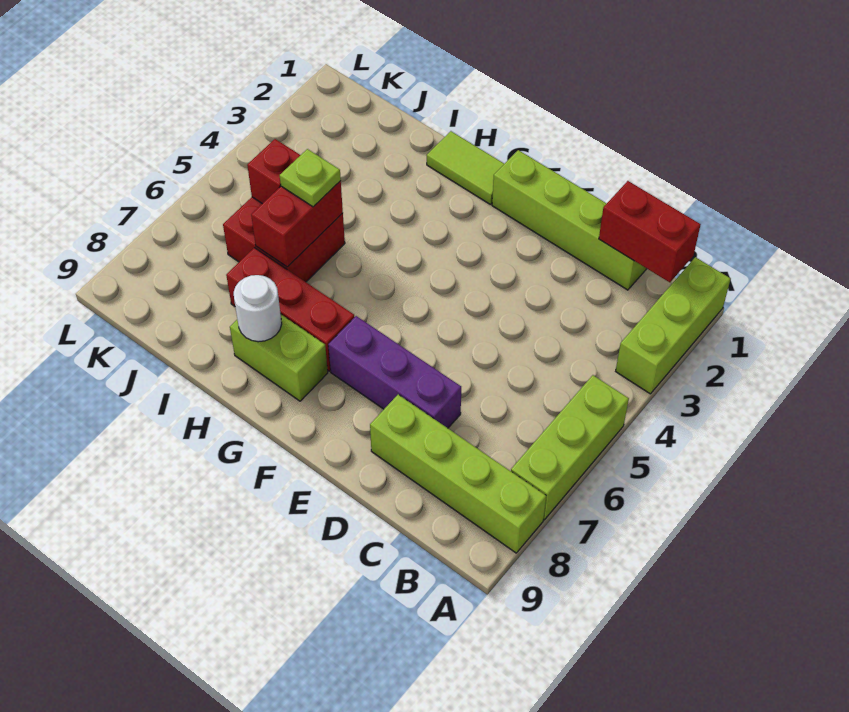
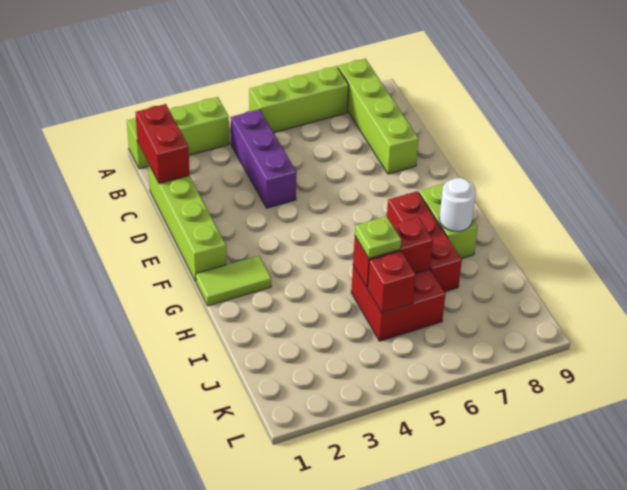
purple 1x3 brick [328,316,461,428] -> purple 1x3 brick moved to [231,109,297,208]
lime 1x2 tile [427,131,504,204] -> lime 1x2 tile turned to [196,256,271,306]

